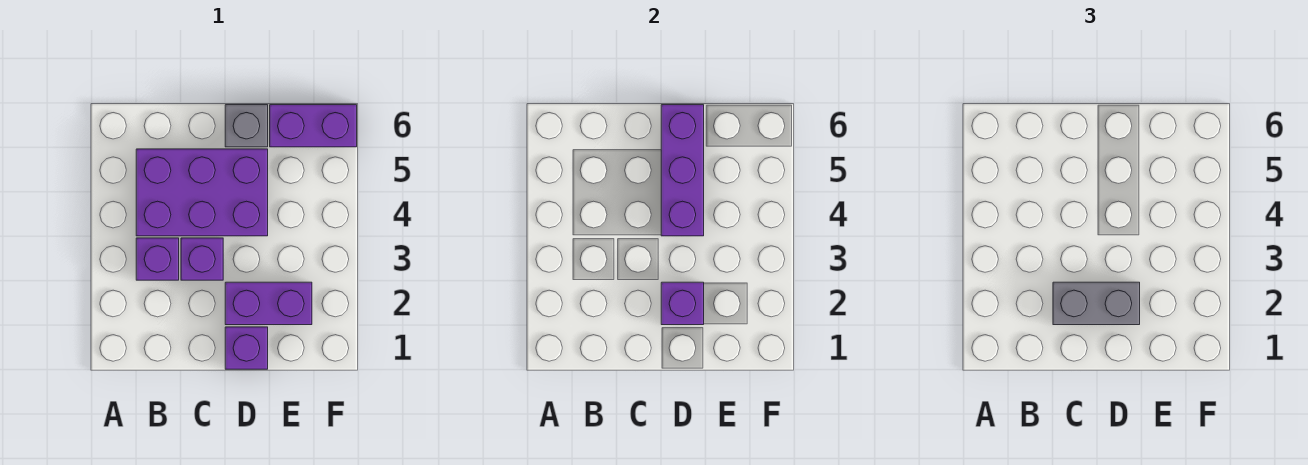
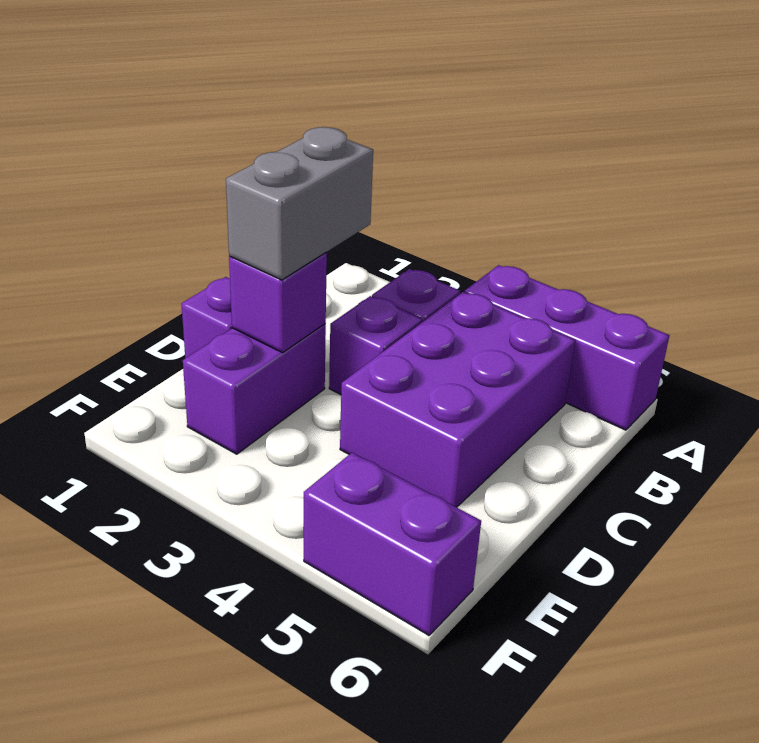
purple 1x3 brick [661,105,704,236] -> purple 1x3 brick moved to [465,265,669,430]
grey 1x1 brick [225,105,268,147] -> none
purple 1x2 brick [270,105,357,147] -> purple 1x2 brick turned to [304,453,481,635]

